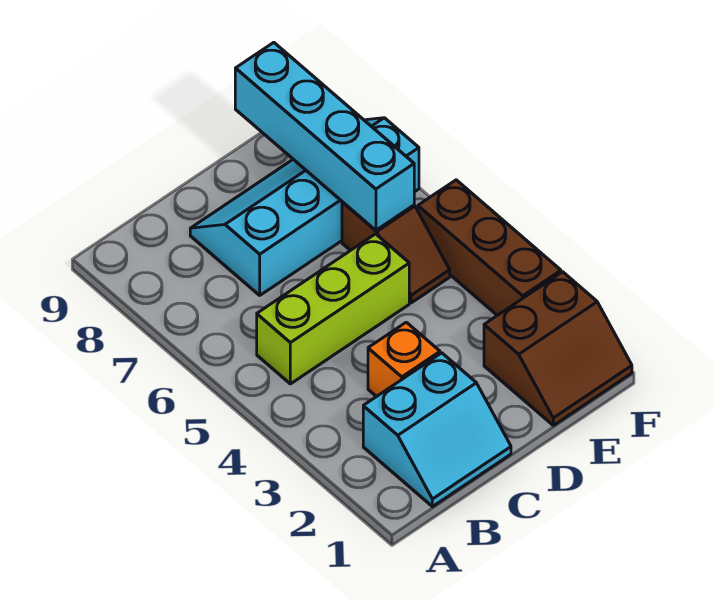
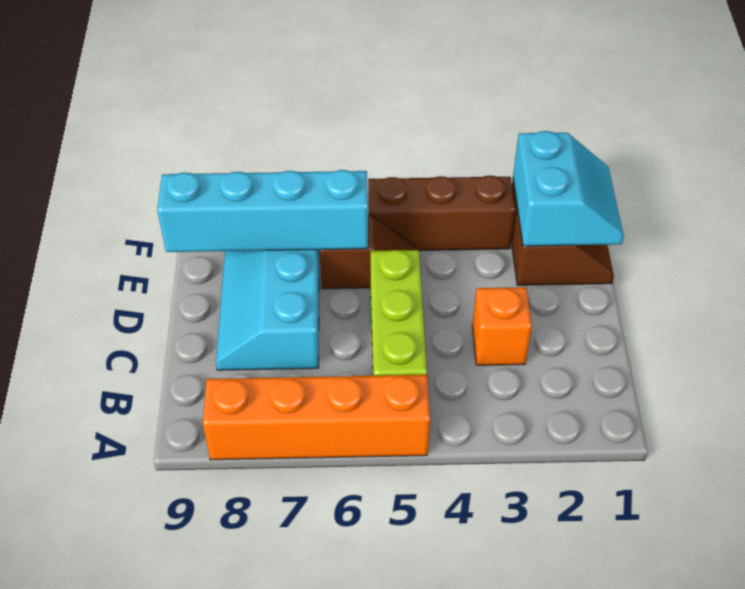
none -> orange 1x4 brick [203,375,430,460]
cyan 2x2 slope [363,353,511,507] -> cyan 2x2 slope moved to [513,131,624,246]

